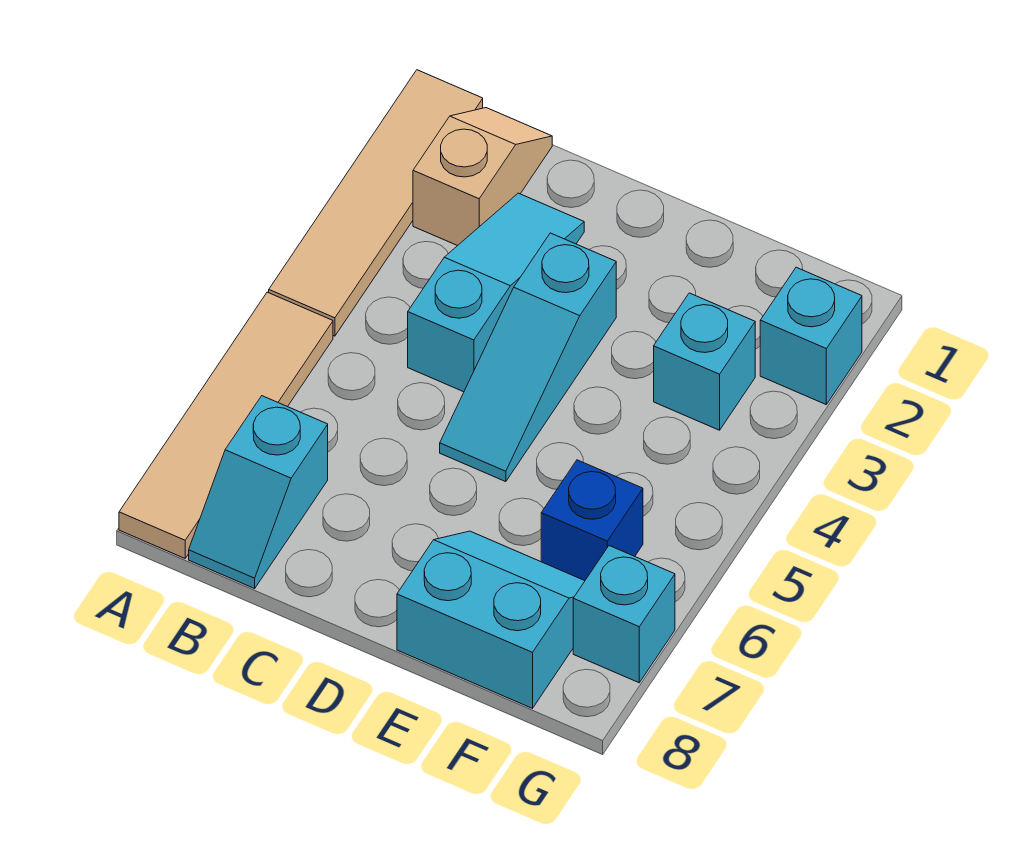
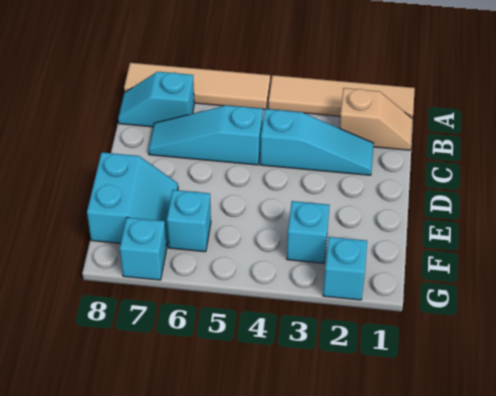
cyan 1x3 slope [440,233,616,482] -> cyan 1x3 slope moved to [149,105,263,165]
blue 1x1 brick [541,460,643,581] -> cyan 1x1 brick [167,190,211,252]

